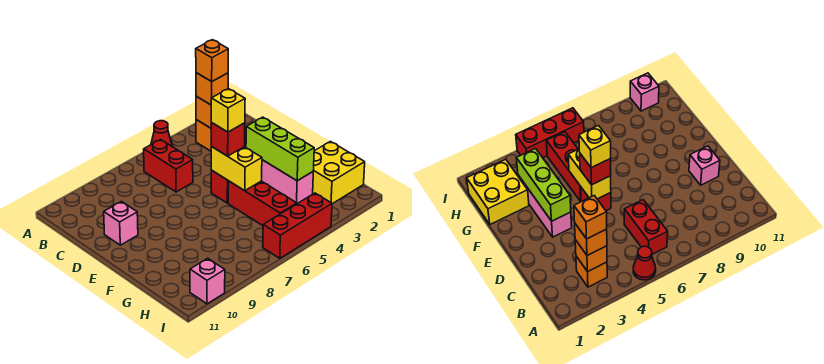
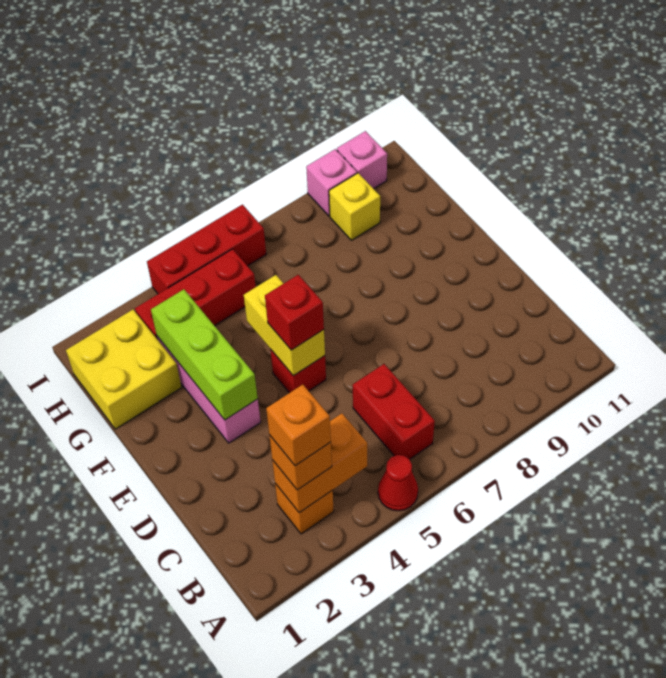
orange 1x1 brick [196,96,211,128] -> orange 1x2 brick [272,413,367,513]
pink 1x1 brick [104,201,138,245] -> pink 1x1 brick moved to [306,149,357,216]
yellow 1x1 brick [211,89,245,132] -> yellow 1x1 brick moved to [329,173,380,240]
red 1x3 brick [228,181,297,226] -> red 1x3 brick turned to [135,249,256,340]

